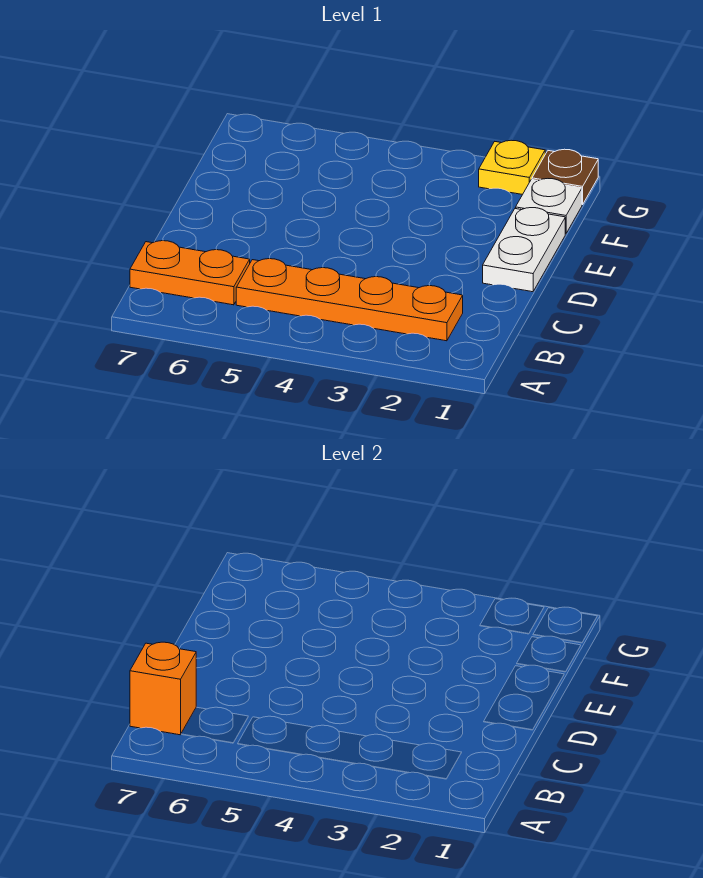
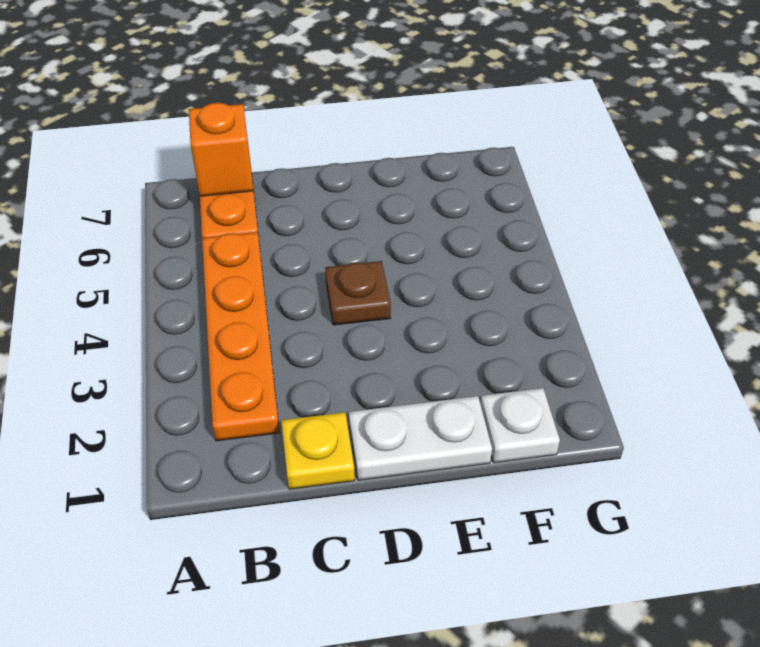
brown 1x1 plate [532,149,598,205] -> brown 1x1 plate moved to [325,261,391,325]
yellow 1x1 plate [479,140,545,195] -> yellow 1x1 plate moved to [281,412,355,489]

